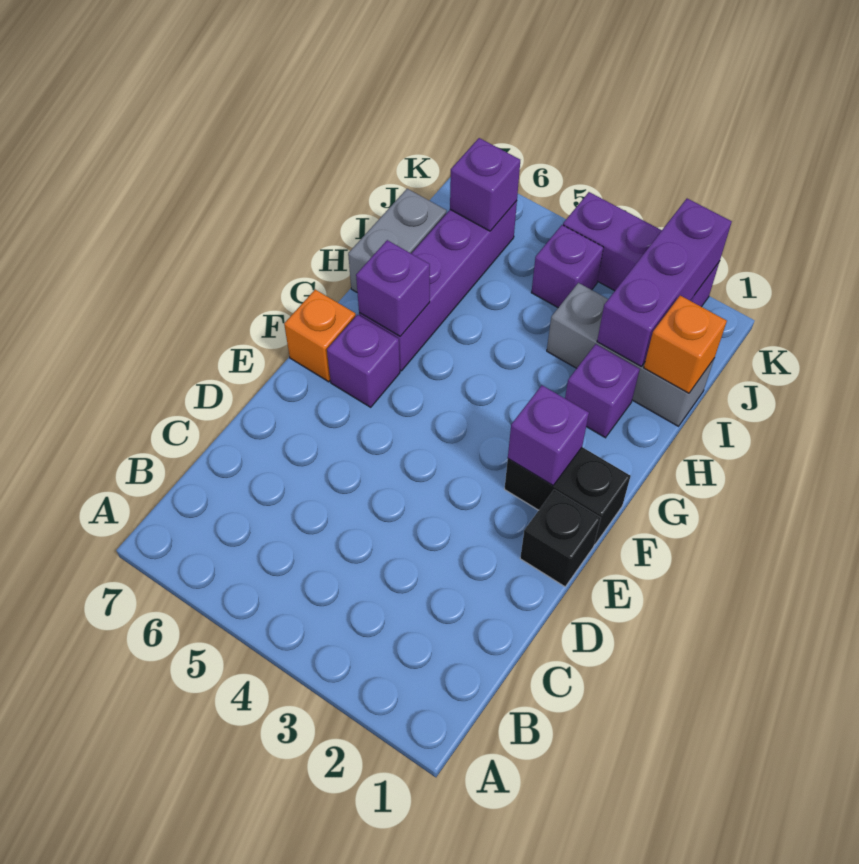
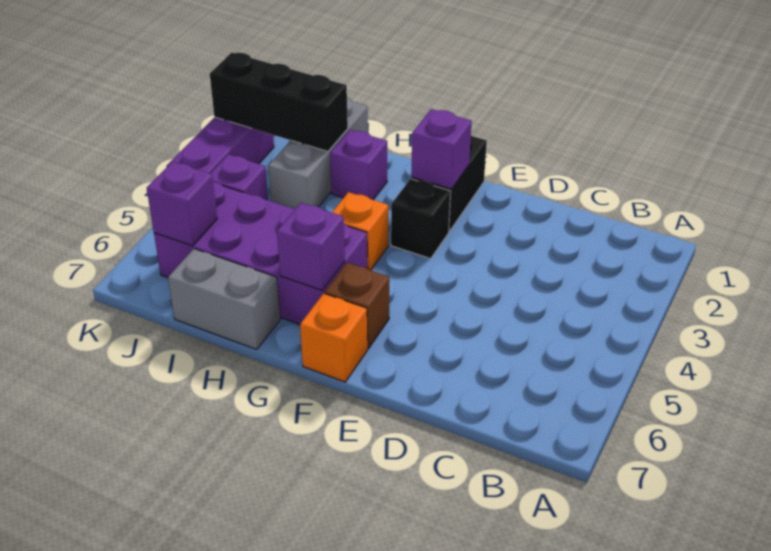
black 1x1 brick [520,490,601,587] -> black 1x1 brick moved to [391,179,451,259]
purple 1x1 brick [327,315,400,407] -> brown 1x1 brick [325,263,389,349]
purple 1x4 brick [359,201,517,371] -> purple 2x4 brick [154,182,368,324]
orange 1x1 brick [644,296,727,393] -> orange 1x1 brick moved to [332,192,388,270]
purple 1x3 brick [597,199,732,366] -> black 1x3 brick [210,53,348,151]

